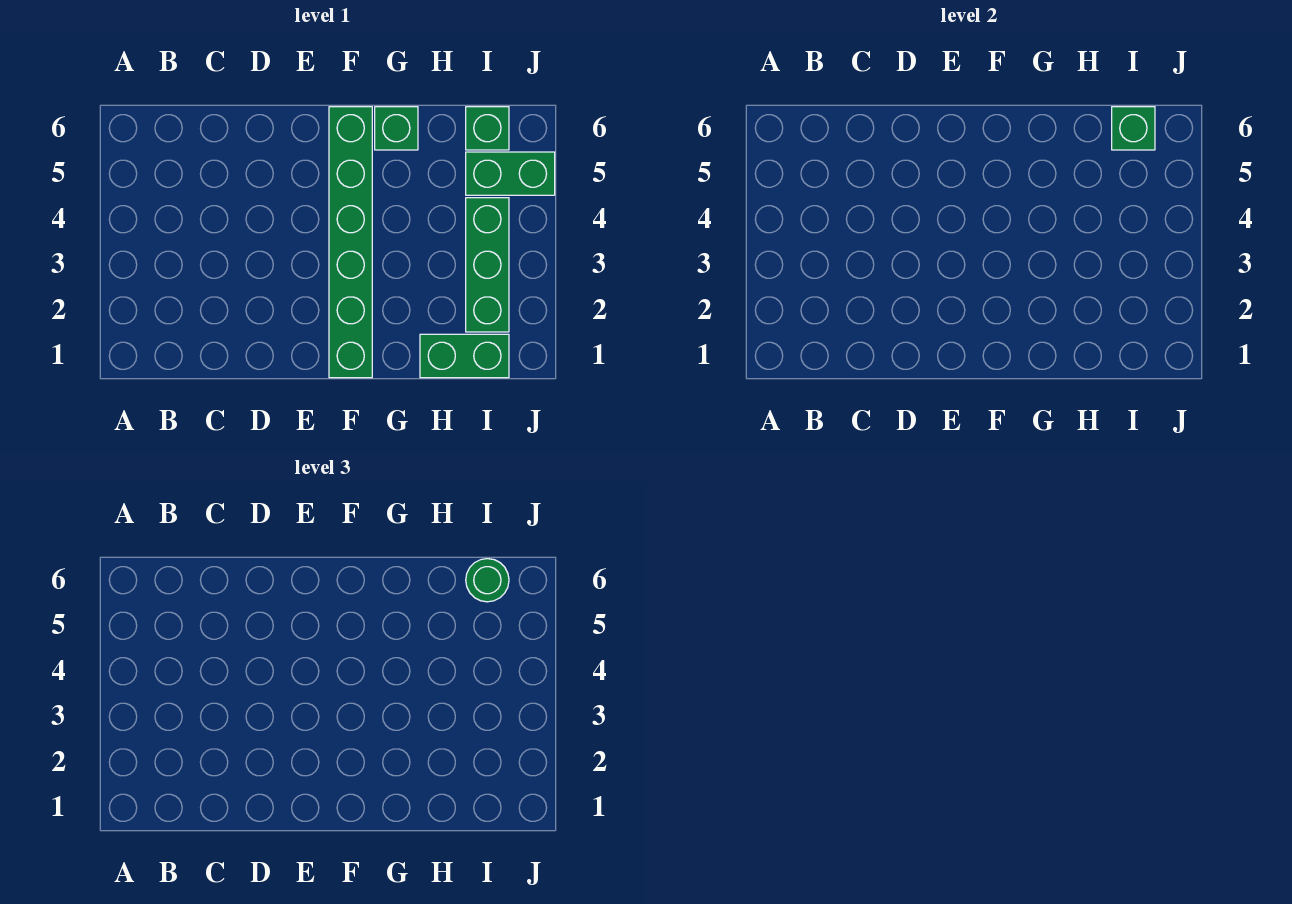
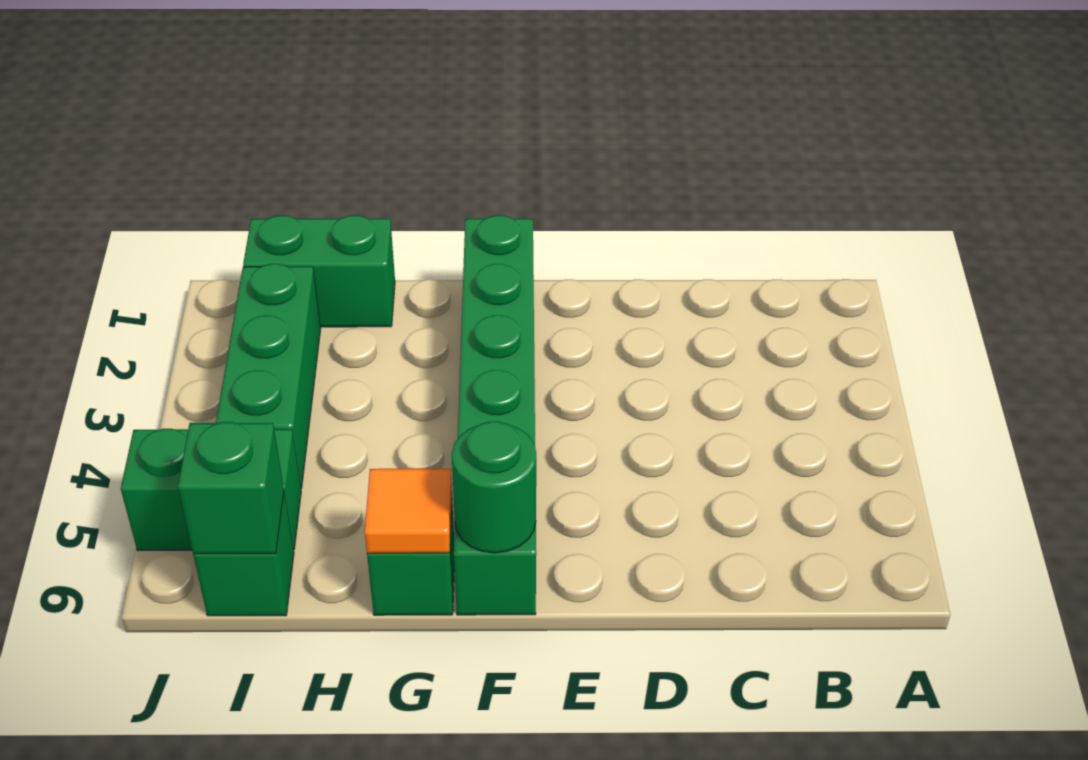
none -> orange 1x1 tile [365,469,452,553]
green 1x1 round brick [466,559,509,602] -> green 1x1 round brick moved to [452,421,536,553]

